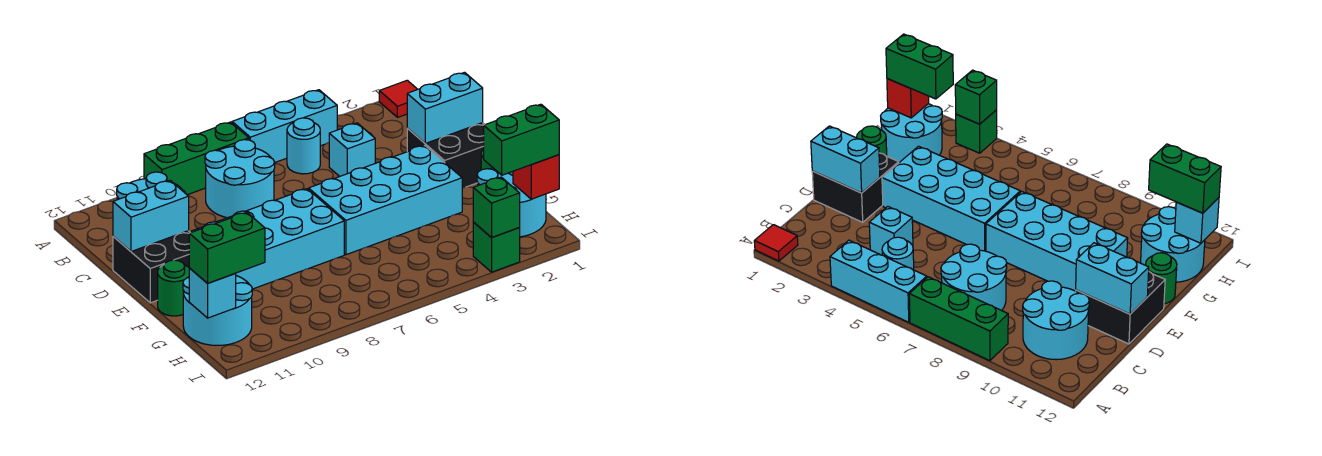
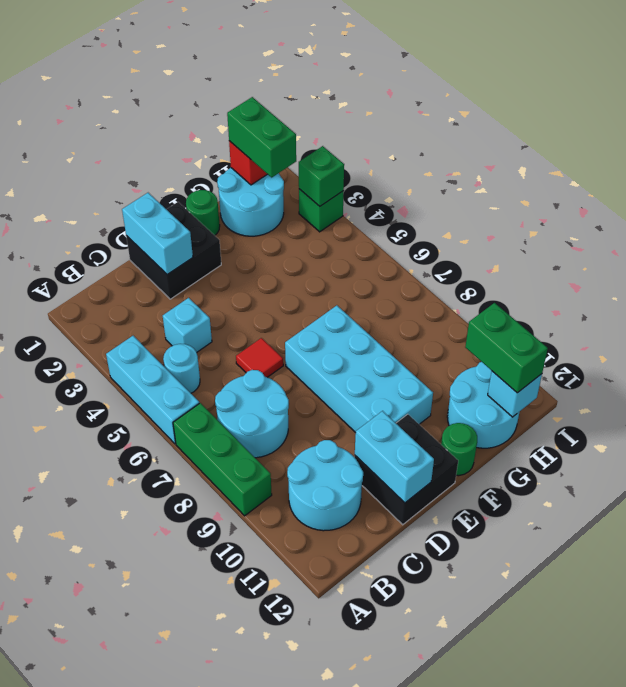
red 1x1 tile [379,80,417,117] -> red 1x1 tile moved to [236,338,283,377]
cyan 2x4 brick [309,145,462,255] -> none

